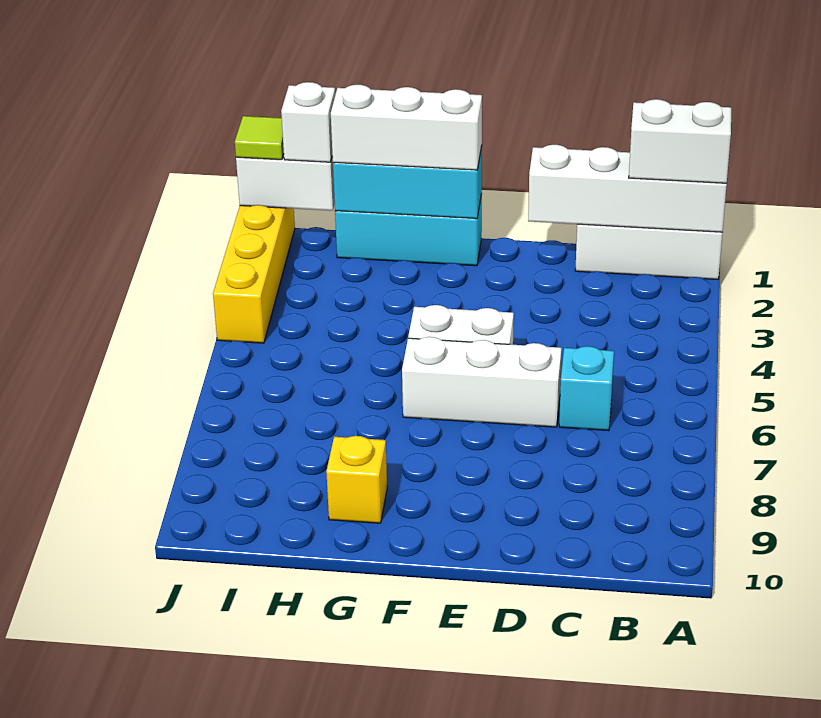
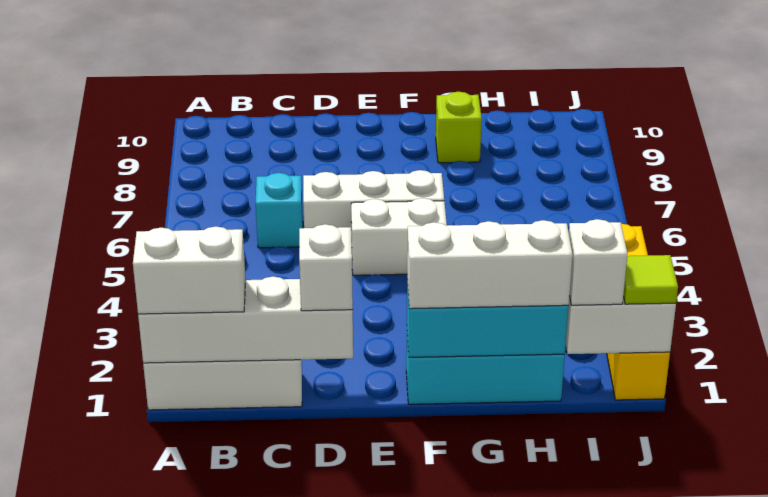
none -> white 1x1 brick [299,224,353,311]
yellow 1x1 brick [326,436,387,523] -> lime 1x1 brick [436,92,482,163]

